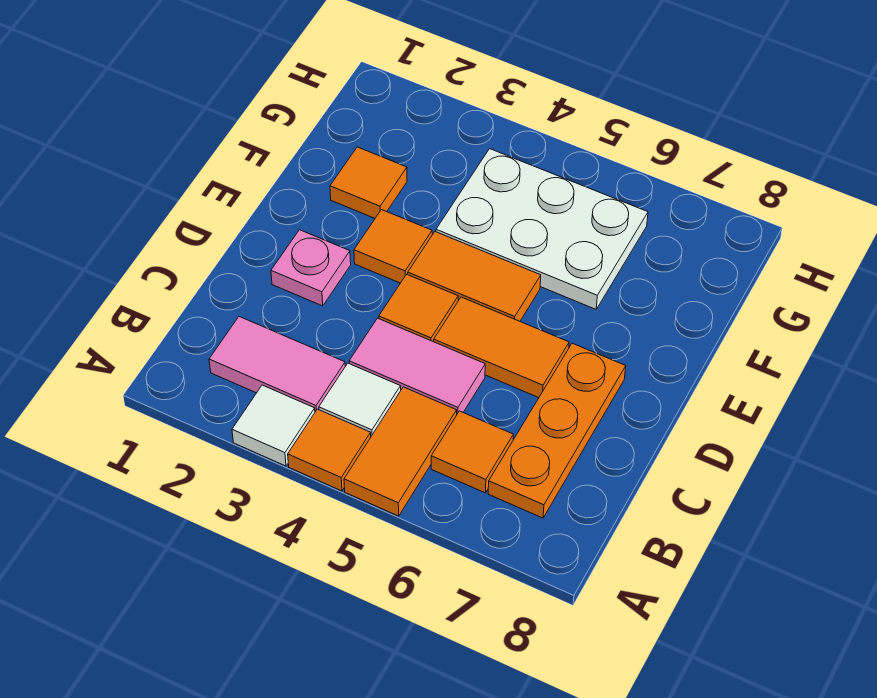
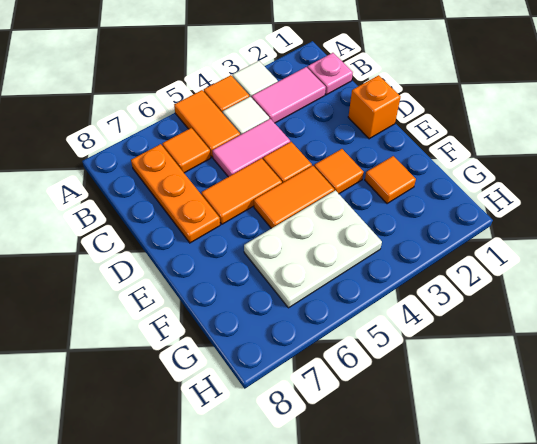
none -> orange 1x1 brick [348,75,400,139]
pink 1x1 plate [271,230,351,306] -> pink 1x1 plate moved to [307,53,353,95]

